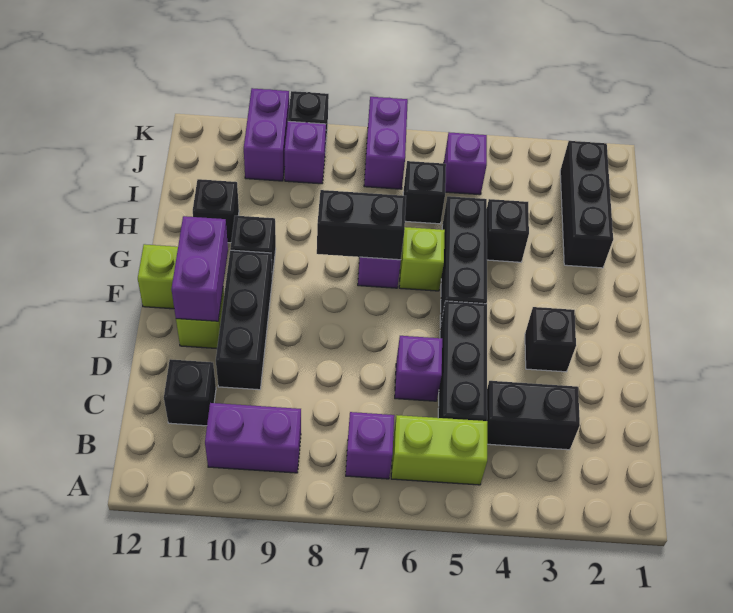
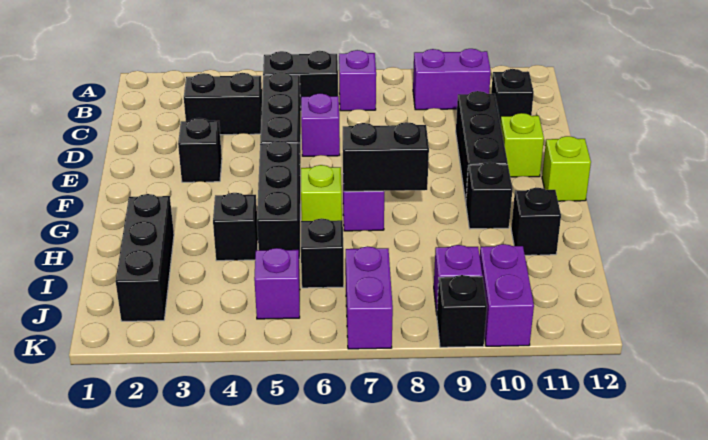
lime 1x2 brick [391,415,487,485] -> black 1x2 brick [263,51,338,106]
purple 1x2 brick [171,216,228,321] -> none

